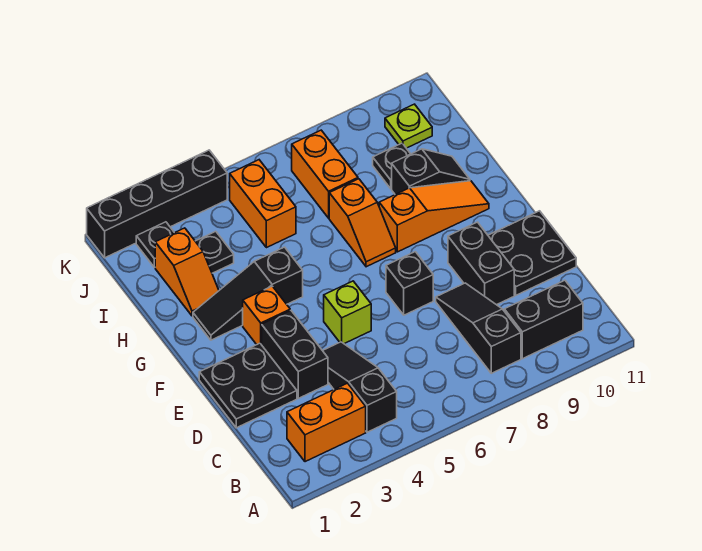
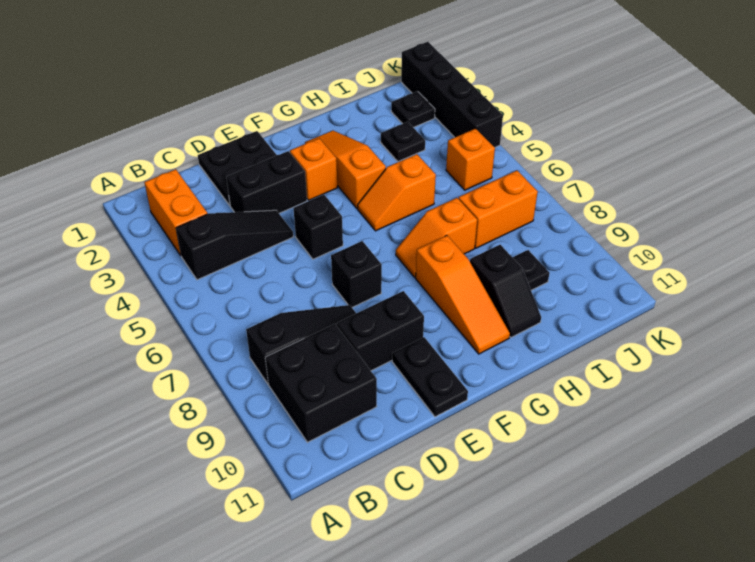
black 1x2 brick [504,280,583,359] -> black 2x2 brick [265,324,377,442]
black 2x2 plate [488,211,576,295] -> black 1x2 plate [392,337,468,417]
lime 1x1 brick [324,281,371,344] -> black 1x1 brick [293,195,343,259]
black 1x3 slope [193,247,303,340] -> orange 1x3 slope [305,131,386,209]
orange 1x2 slope [155,228,219,316] -> orange 1x2 slope moved to [358,154,436,231]
orange 1x2 brick [230,160,296,248] -> orange 1x1 brick [446,129,495,190]
lime 1x1 plate [385,104,432,148] -> none

